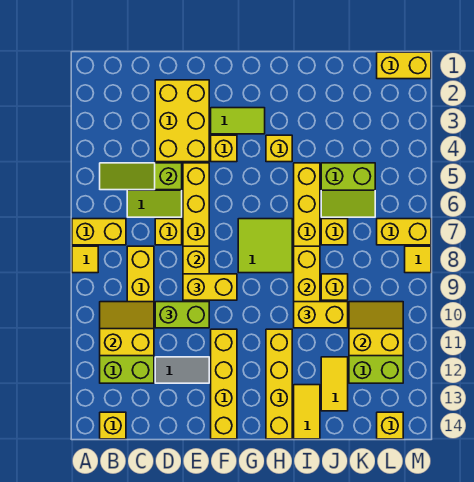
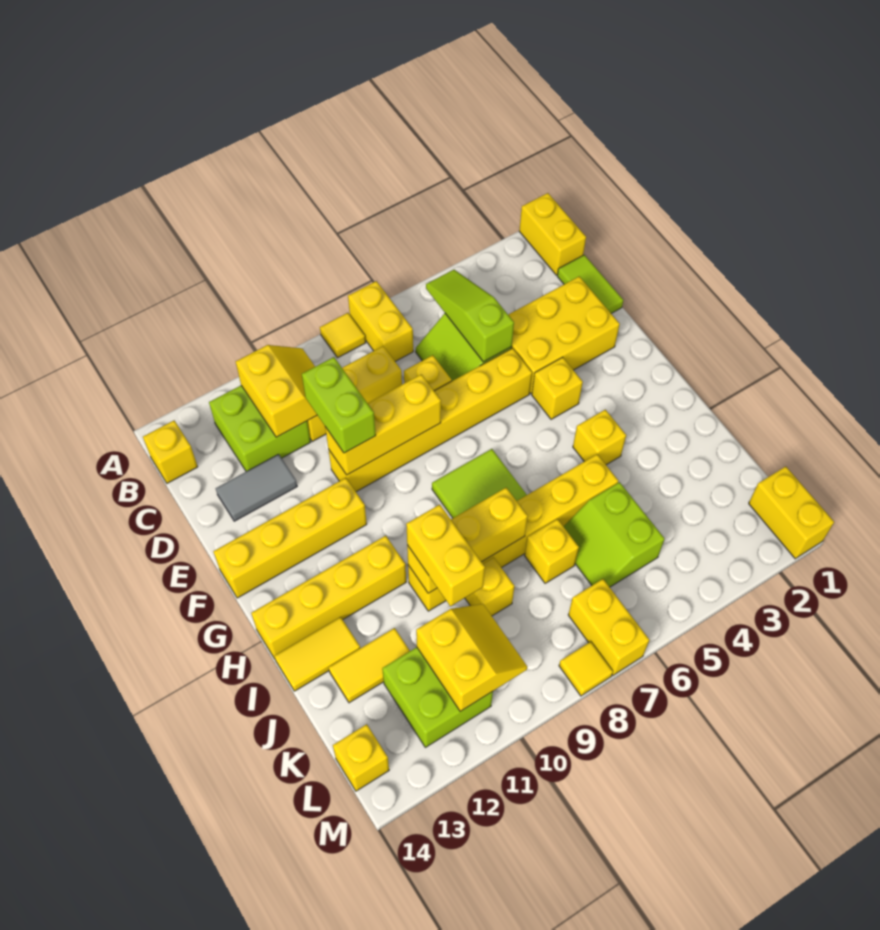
grey 1x2 tile [155,357,209,383] -> grey 1x2 tile turned to [216,454,297,521]
yellow 1x2 brick [183,274,237,300] -> yellow 1x2 brick moved to [519,193,586,275]
lime 1x2 tile [211,108,265,134] -> lime 1x2 tile moved to [557,255,623,313]

